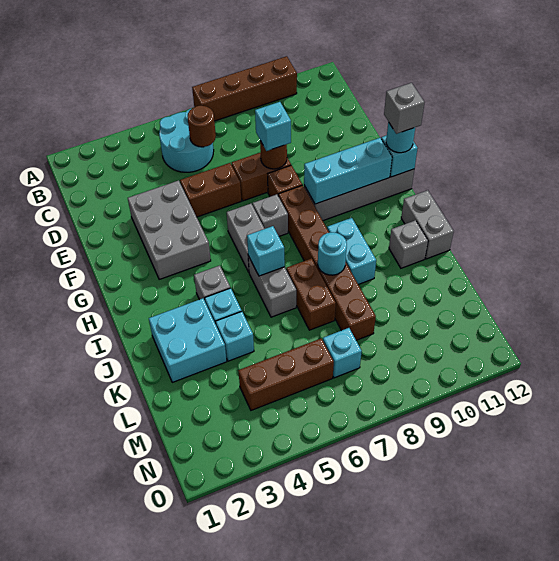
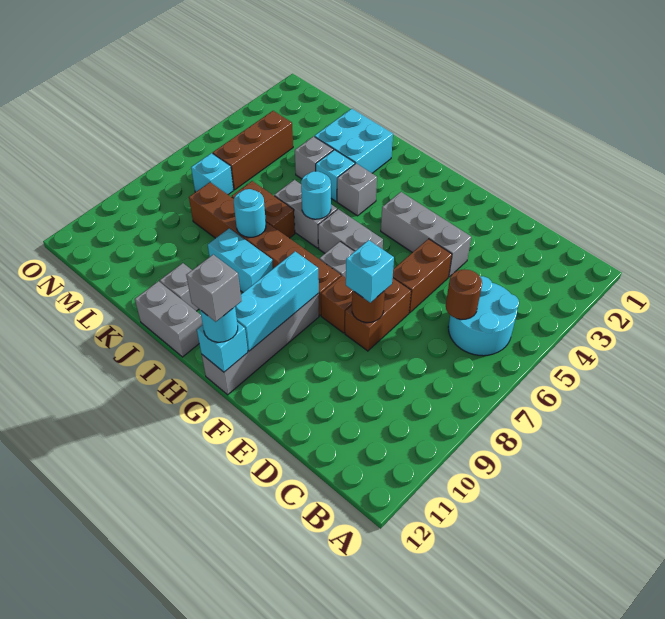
brown 1x4 brick [192,56,297,121] -> none
grey 2x3 brick [128,180,211,280] -> grey 1x3 brick [381,192,471,277]
cyan 1x1 brick [247,226,285,276] -> cyan 1x1 round brick [301,171,331,219]
cyan 1x1 brick [216,312,254,361] -> grey 1x1 brick [295,136,334,179]

